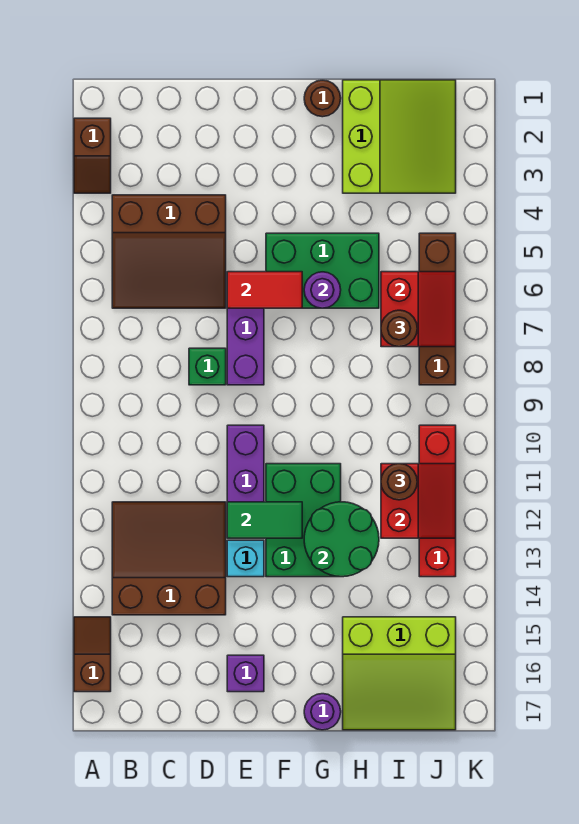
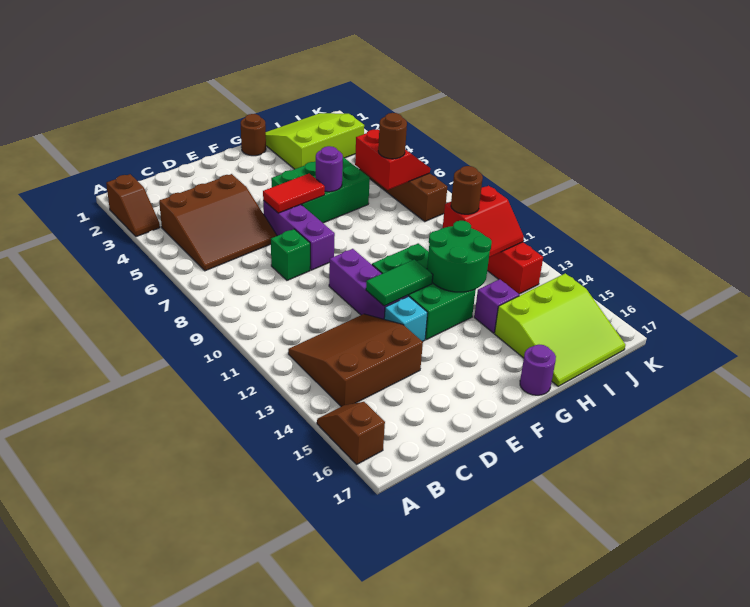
purple 1x1 brick [227,655,264,692] -> purple 1x1 brick moved to [474,279,519,333]
lime 3x3 slope [343,80,456,193] -> lime 3x3 slope turned to [266,113,364,169]
red 2x2 slope [381,464,456,538] -> red 2x2 slope turned to [443,186,524,257]

